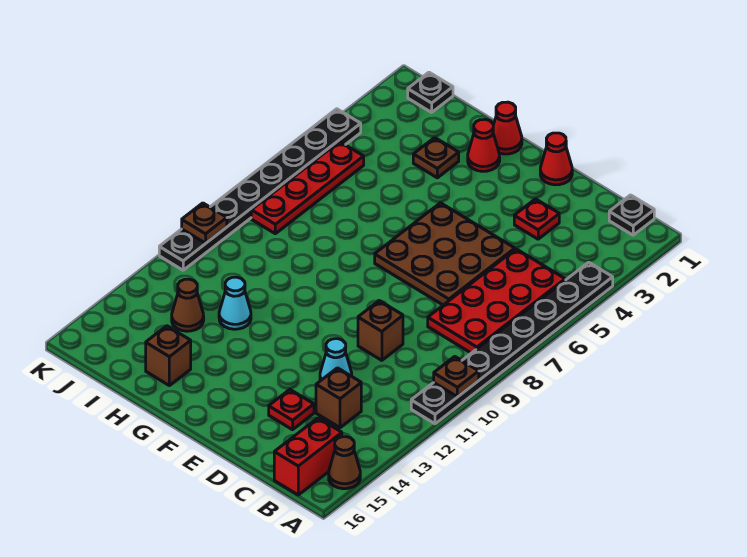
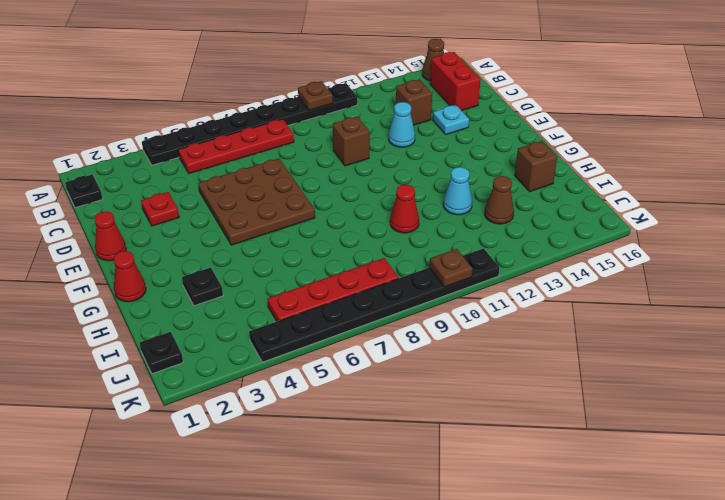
red 2x4 plate [428,249,565,353] -> red 1x4 plate [178,119,294,174]
red 1x2 brick [274,418,342,495] -> red 1x2 brick turned to [430,52,481,111]
red 1x1 plate [269,390,314,430] -> cyan 1x1 plate [433,105,469,134]
red 1x1 cone [468,119,500,171] -> red 1x1 cone moved to [390,185,419,233]
brown 1x1 plate [413,138,459,178] -> black 1x1 plate [182,267,223,306]

